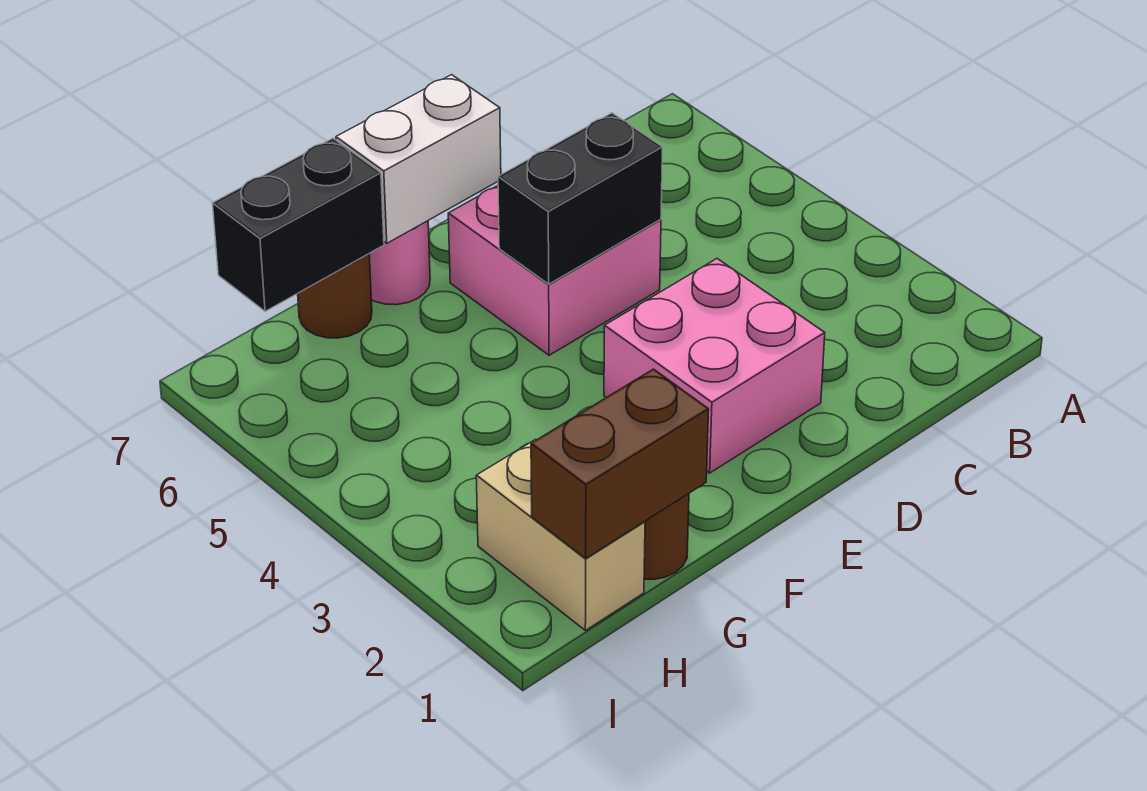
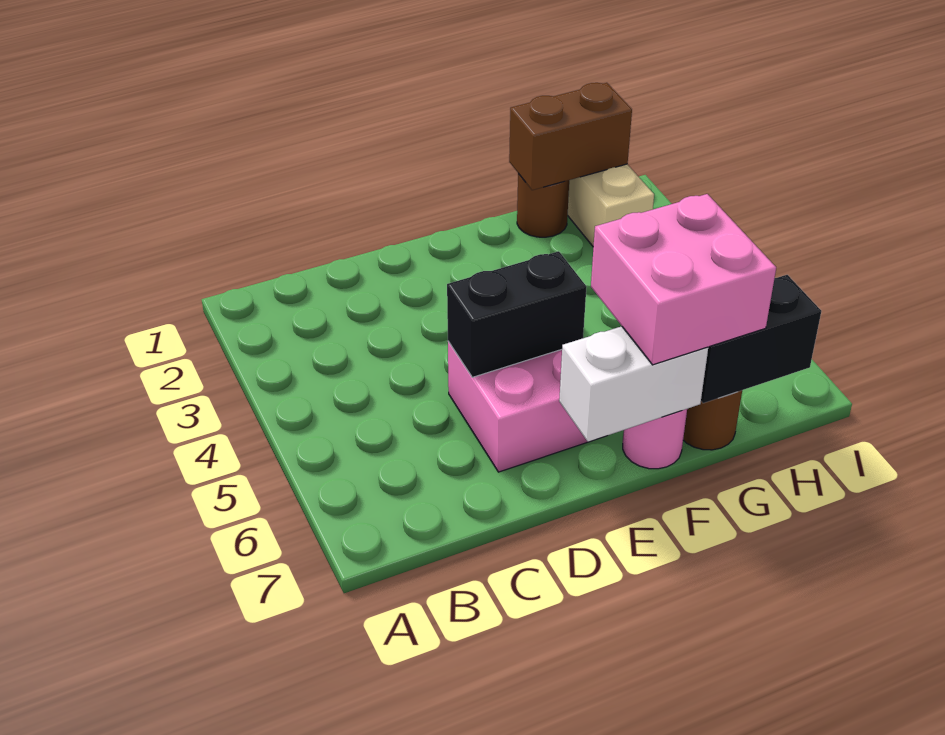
pink 2x2 brick [604,259,825,473] -> pink 2x2 brick moved to [591,194,776,365]

